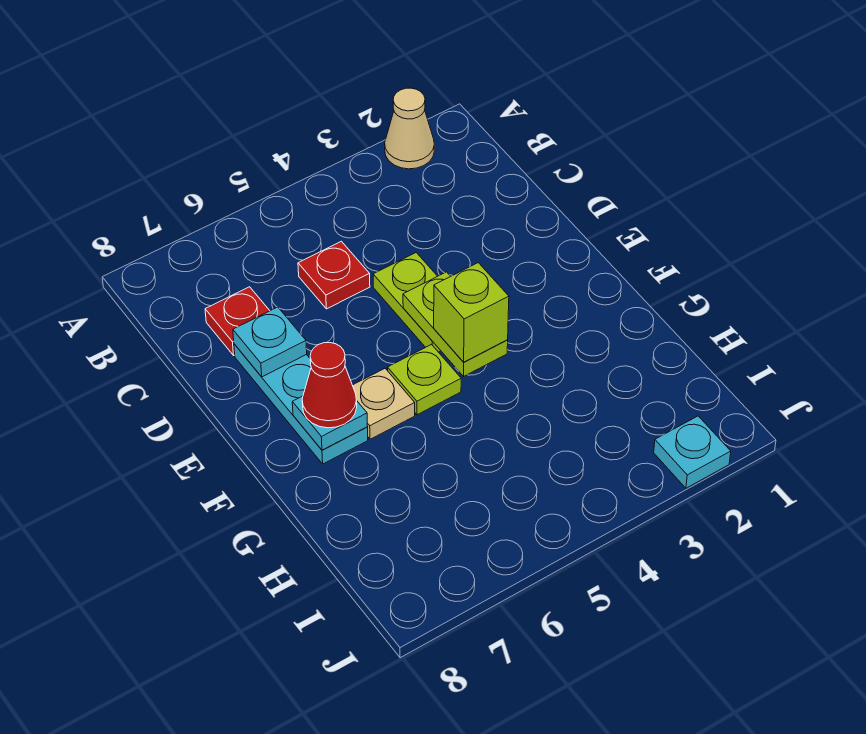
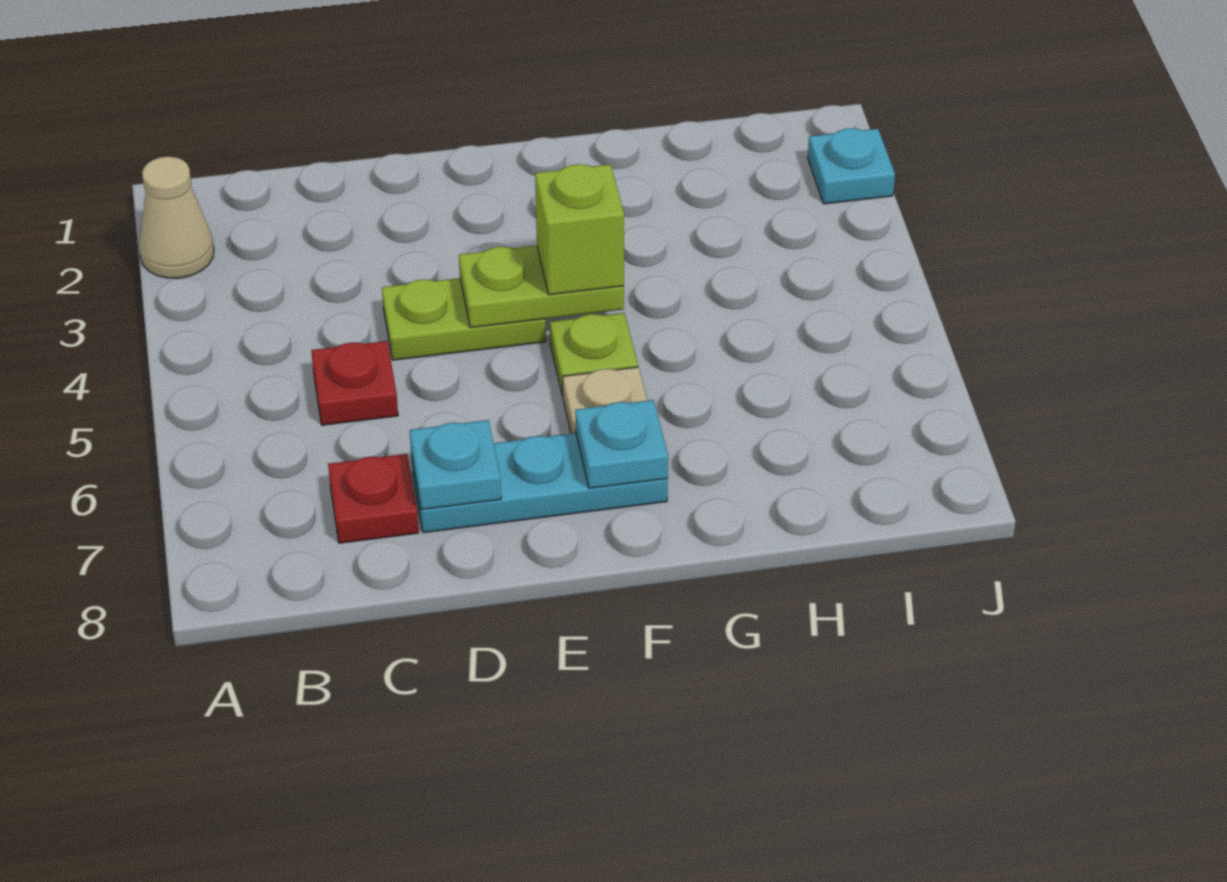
red 1x1 cone [302,343,357,428] -> none

